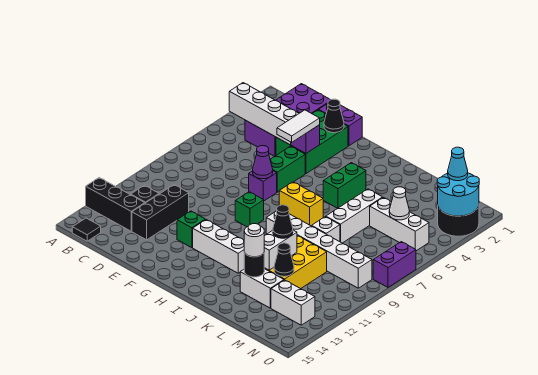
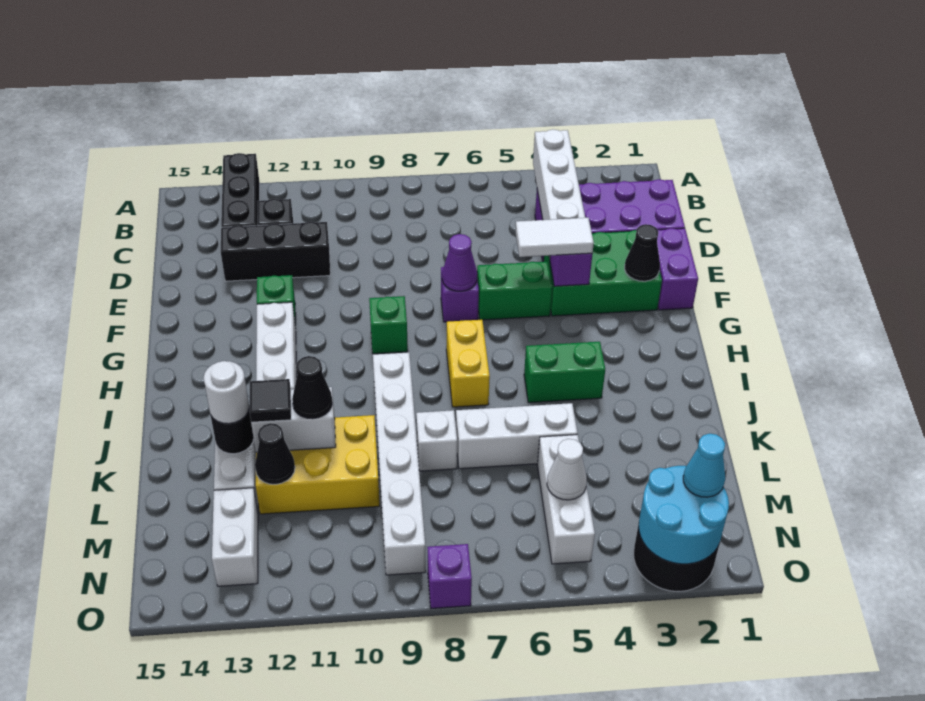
black 1x1 tile [72,218,101,241] -> black 1x1 tile moved to [250,379,291,422]
purple 1x2 brick [373,242,416,287] -> purple 1x1 brick [427,544,472,609]

